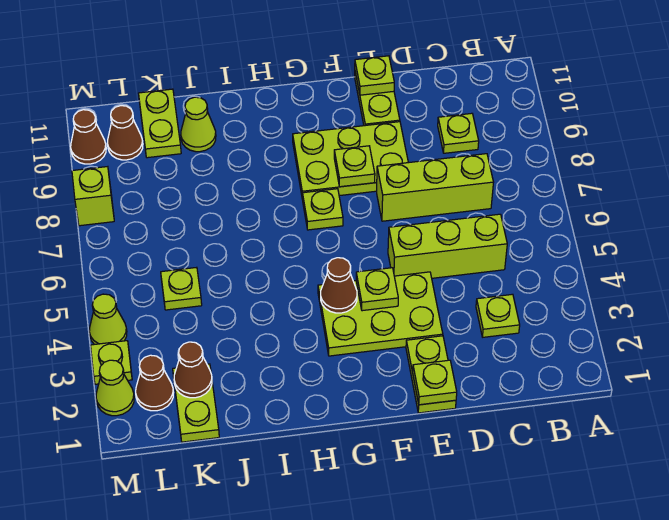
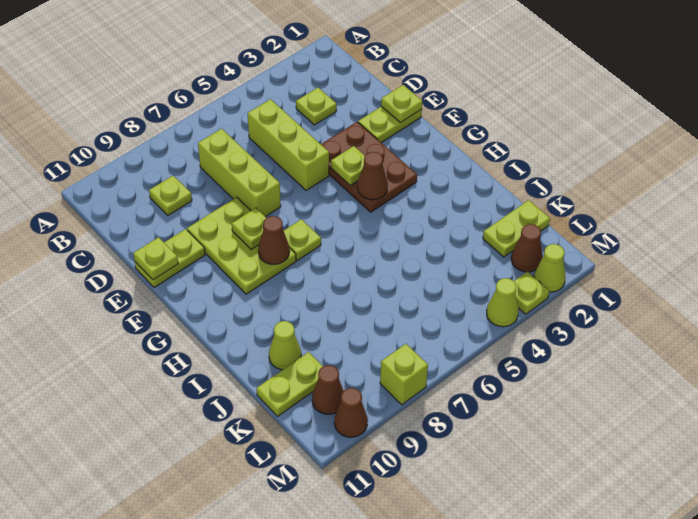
lime 2x3 plate [318,272,443,356] -> brown 2x3 plate [321,122,417,212]
brown 1x1 cone [174,342,212,398] -> brown 1x1 cone moved to [258,216,290,264]
lime 1x1 plate [161,267,202,310] -> none

